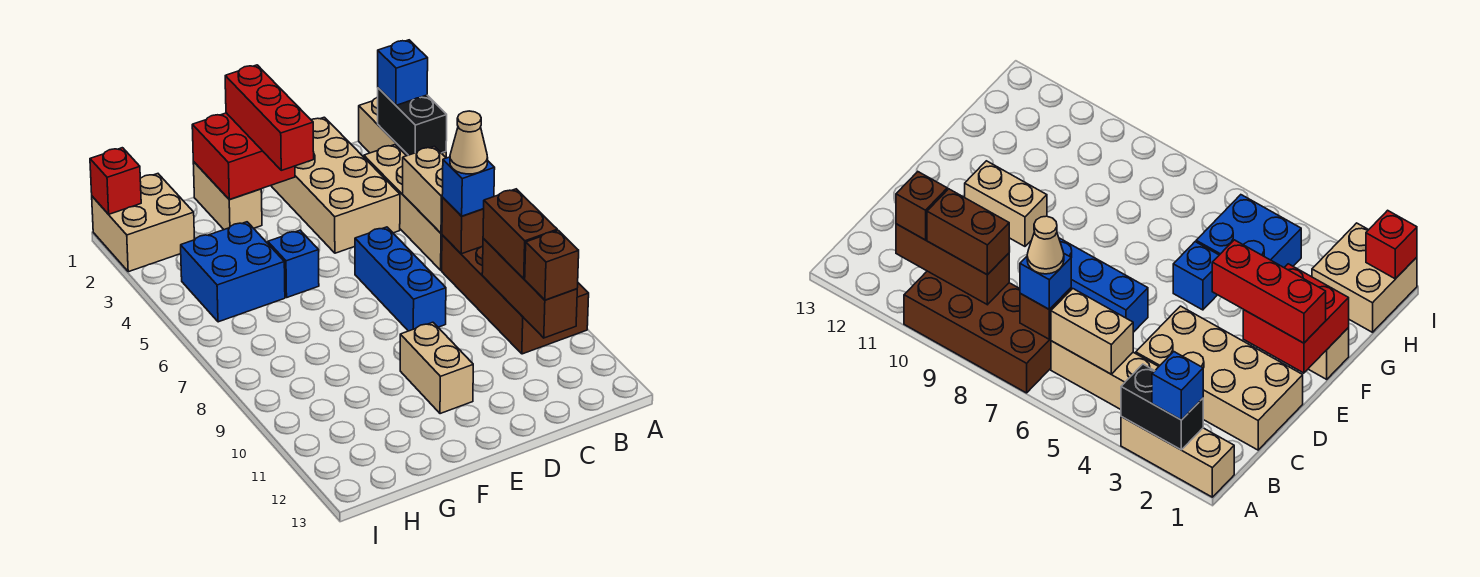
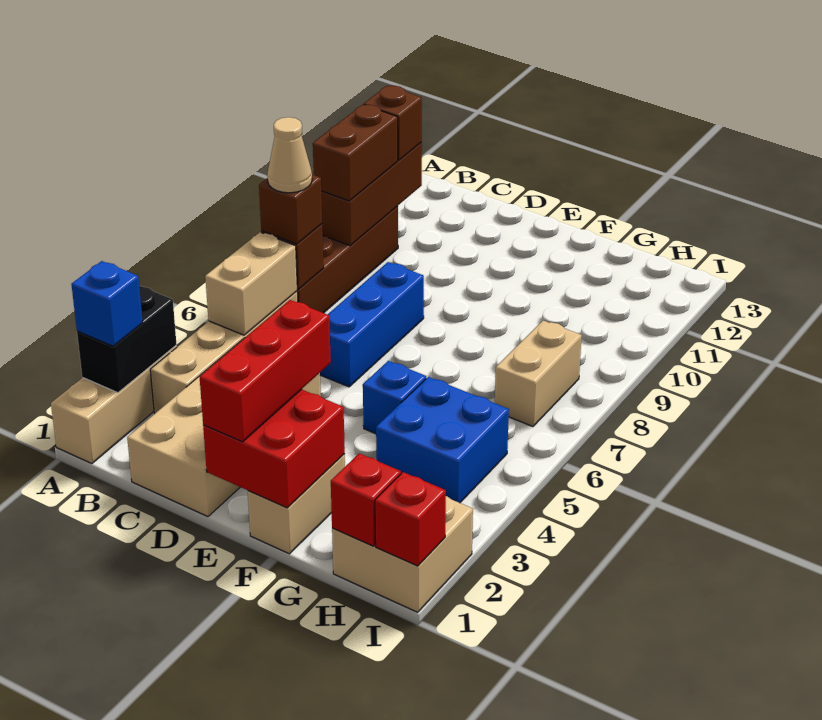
blue 1x1 brick [442,157,495,216] -> brown 1x1 brick [259,174,322,244]
tan 1x2 brick [400,322,473,414] -> tan 1x2 brick moved to [495,321,582,427]
none -> red 1x1 brick [331,453,401,546]

